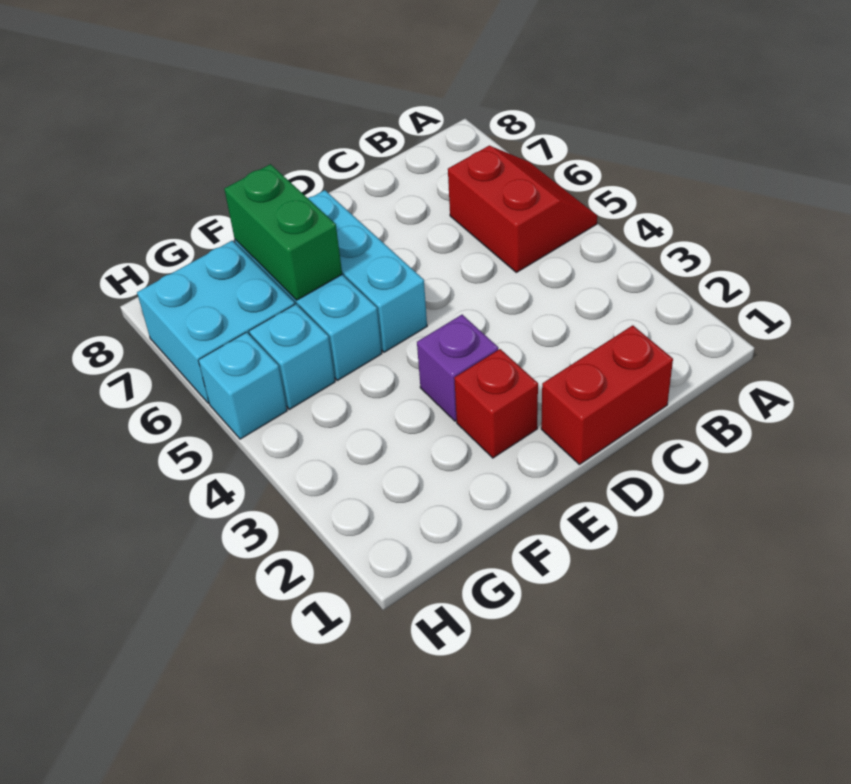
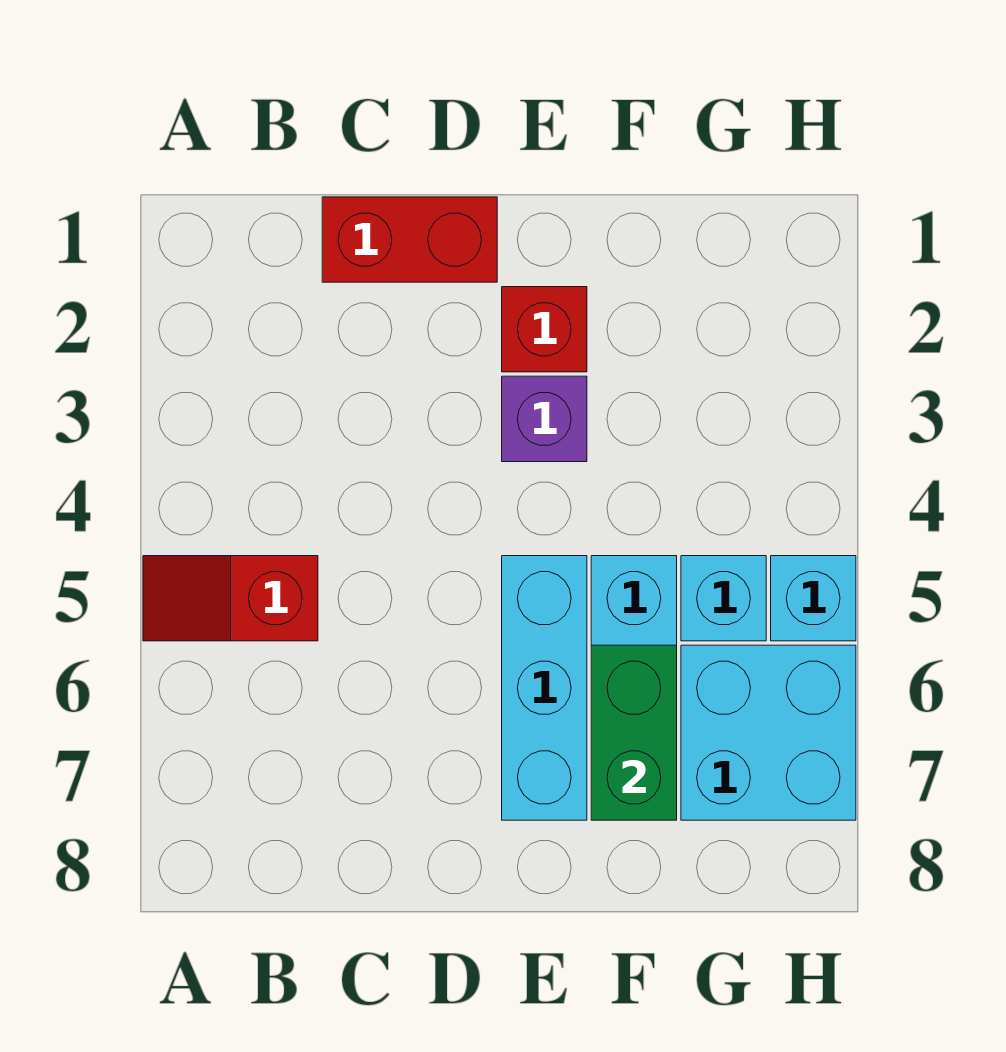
red 2x2 slope [448,146,597,272] -> red 1x2 slope [143,556,318,641]

